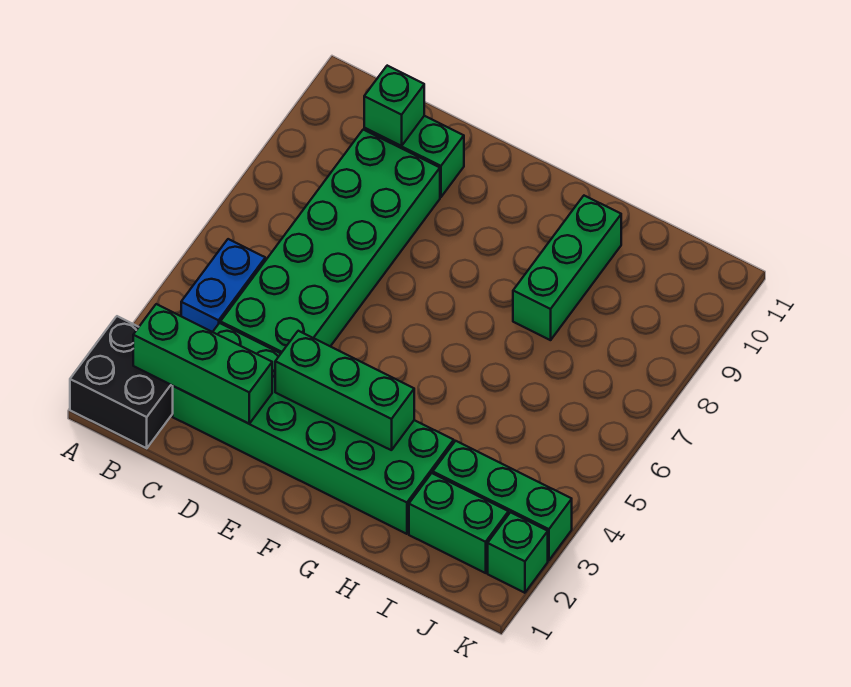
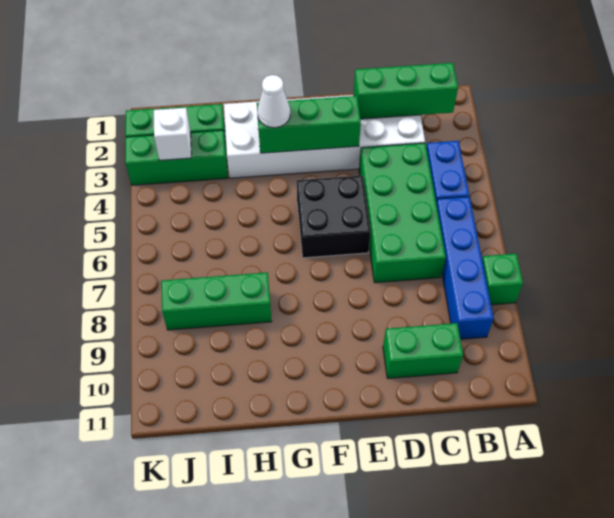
black 2x2 brick [70,316,173,448] -> black 2x2 brick moved to [297,175,371,258]
none -> blue 1x4 brick [436,197,494,339]
green 2x6 brick [173,323,454,534] -> white 2x6 brick [224,95,425,178]
green 2x6 brick [221,130,440,353] -> green 2x4 brick [359,143,446,283]
green 1x1 brick [364,66,424,146] -> green 1x1 brick moved to [482,254,523,305]
none -> white 1x1 cone [257,75,290,128]
green 1x3 brick [513,196,621,340] -> green 1x3 brick turned to [161,272,272,330]
none -> white 1x1 brick [154,108,191,160]

